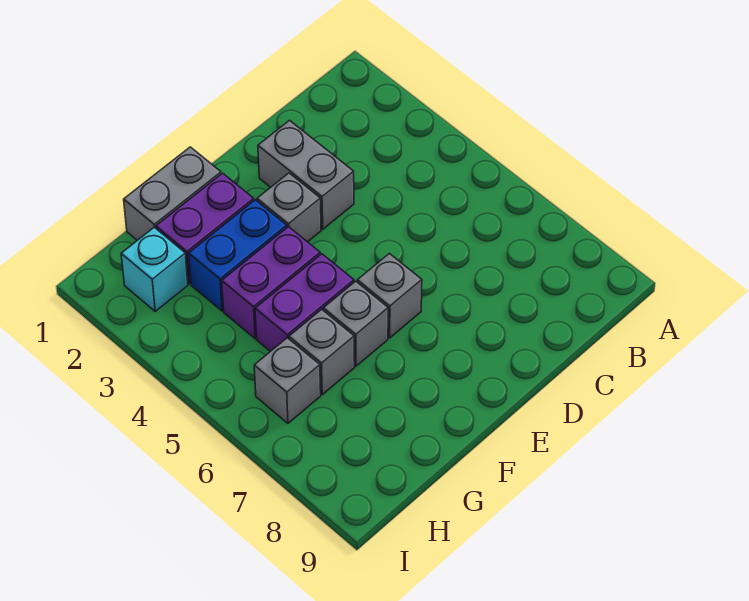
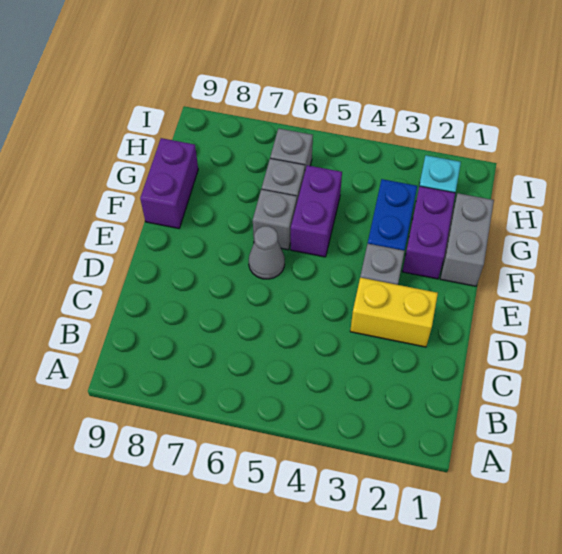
grey 1x2 brick [258,120,354,229] -> yellow 1x2 brick [350,278,438,347]
grey 1x1 brick [357,253,422,338] -> grey 1x1 cone [249,226,285,279]
purple 1x2 brick [222,227,320,339] -> purple 1x2 brick moved to [140,138,198,228]

